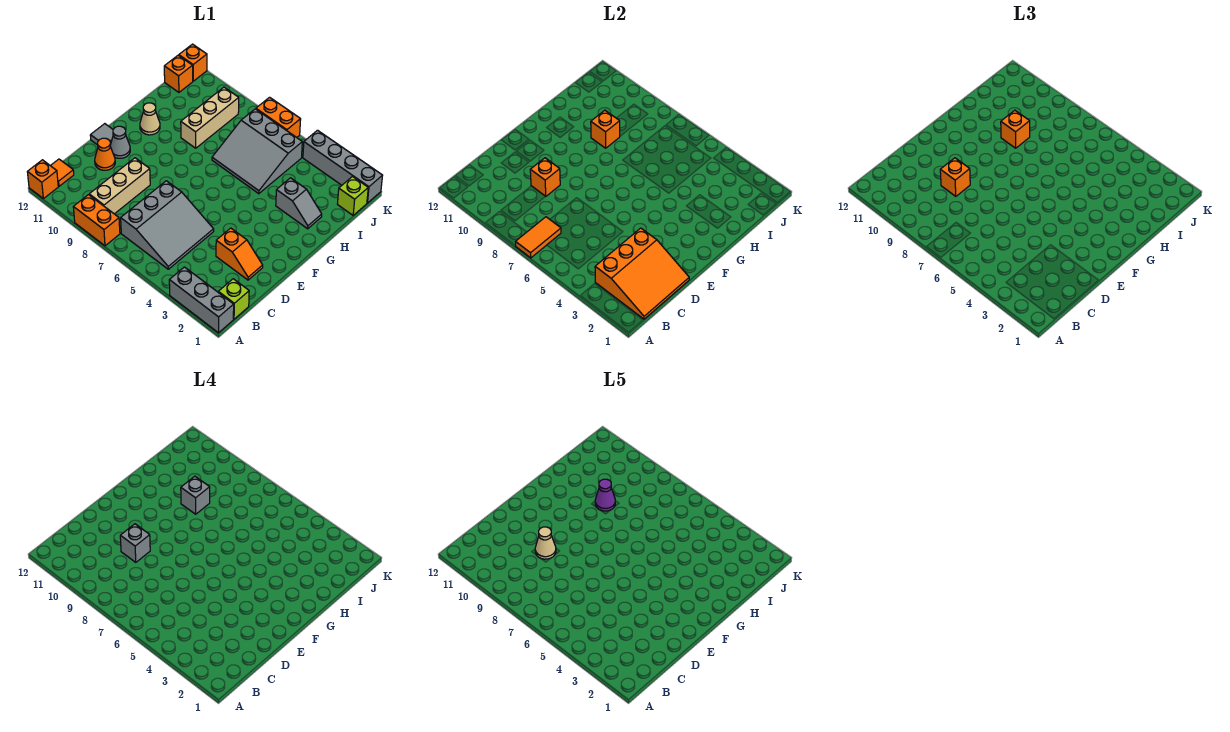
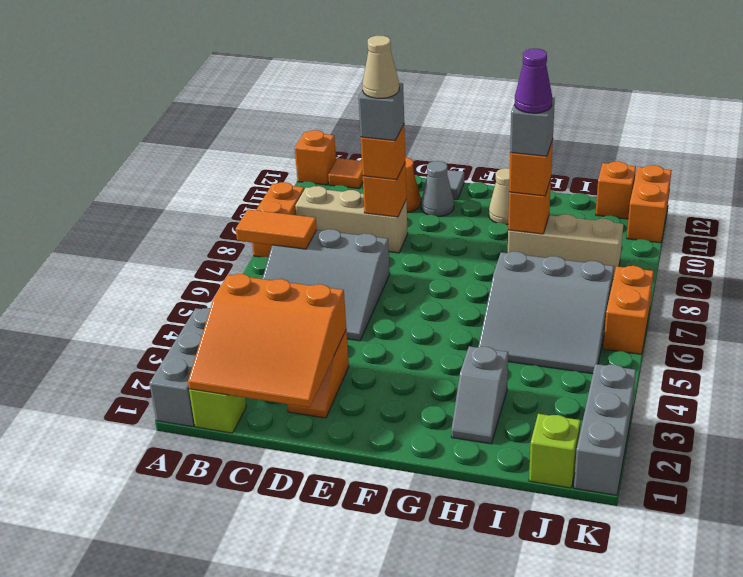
grey 3x3 slope [212,109,302,194] -> grey 3x3 slope turned to [478,252,614,374]
grey 1x4 brick [303,130,383,203] -> grey 1x3 brick [574,364,636,495]
orange 1x1 brick [179,44,207,81] -> orange 1x2 brick [627,165,672,243]

